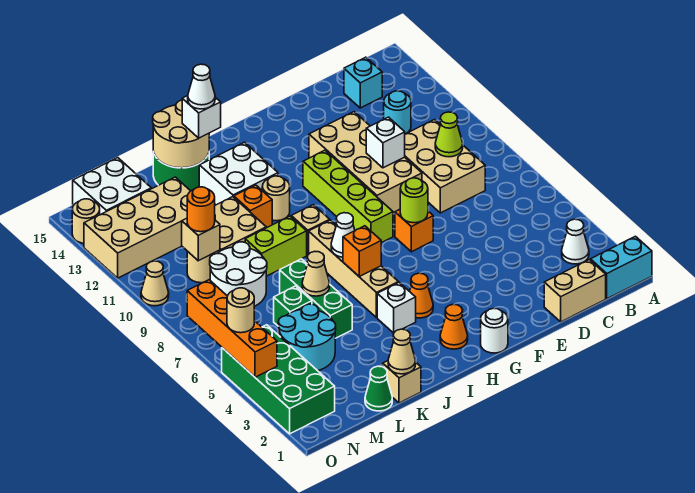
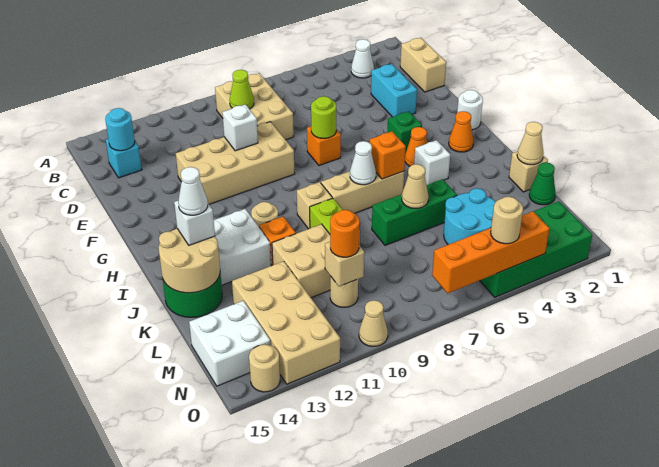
cyan 1x2 brick [590,236,652,299] -> cyan 1x2 brick moved to [371,64,417,117]
tan 2x3 brick [405,120,485,213] -> tan 2x3 brick turned to [215,73,294,140]
cyan 1x1 round brick [384,91,411,134] -> cyan 1x1 round brick moved to [105,108,135,151]
lime 1x4 brick [303,150,393,243] -> none
tan 1x4 brick [309,220,398,318] -> tan 1x3 brick [321,171,404,213]
green 1x1 brick [274,286,312,326] -> green 1x1 brick moved to [387,112,422,154]
white 2x2 round brick [210,242,267,306] -> none

